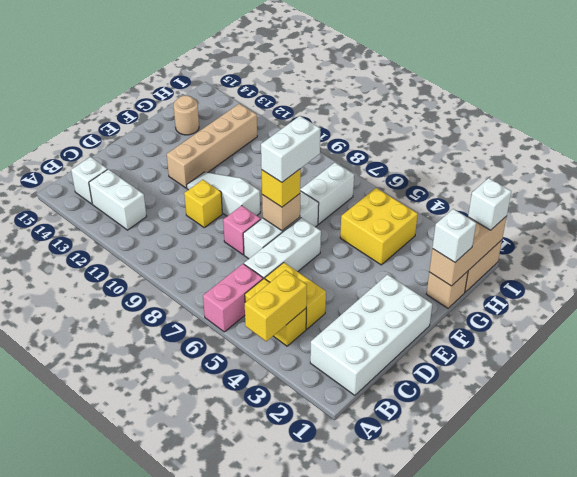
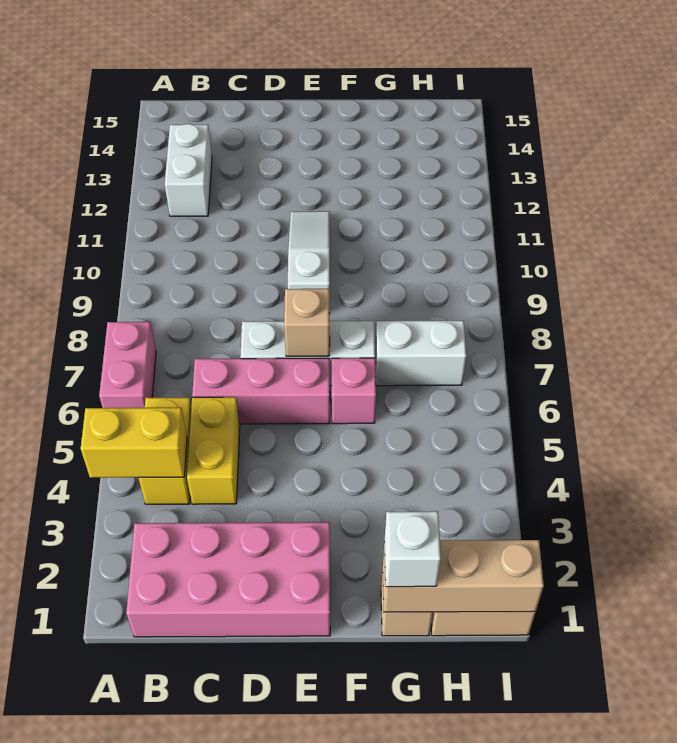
pink 1x2 brick [203,264,263,332] -> pink 1x2 brick turned to [99,322,156,408]
white 2x4 brick [310,275,432,395] -> pink 2x4 brick [126,522,330,637]
white 1x1 brick [71,157,107,204] -> none
white 1x3 brick [244,218,321,279] -> pink 1x3 brick [192,358,330,424]
pink 1x1 brick [223,206,261,255] -> pink 1x1 brick moved to [332,358,376,424]
yellow 1x1 brick [184,180,222,228] -> none
yellow 1x1 brick [262,169,301,207] -> none
white 1x2 brick [261,116,321,182] -> none
tan 1x4 brick [167,104,257,188] -> none
yellow 2x2 brick [340,188,418,265] -> none
tan 1x1 round brick [174,96,199,135] -> none
white 1x1 brick [468,178,511,230] -> none

